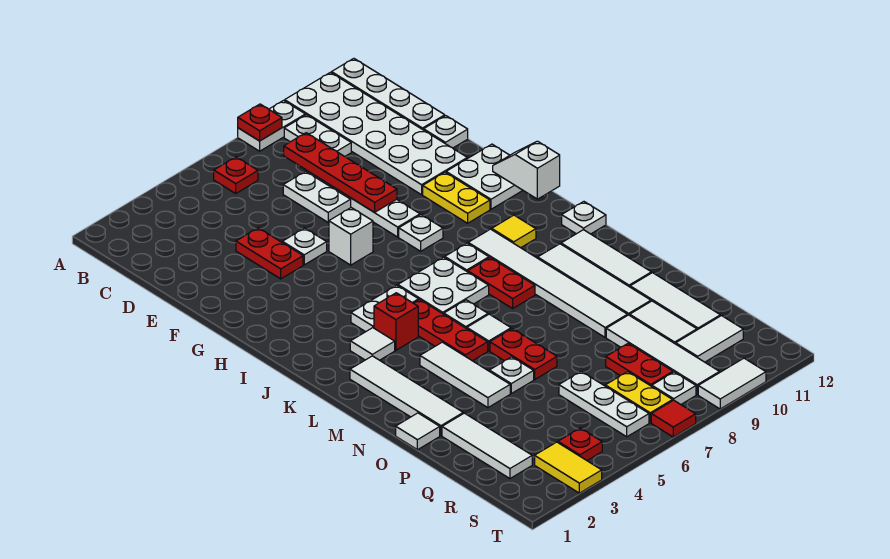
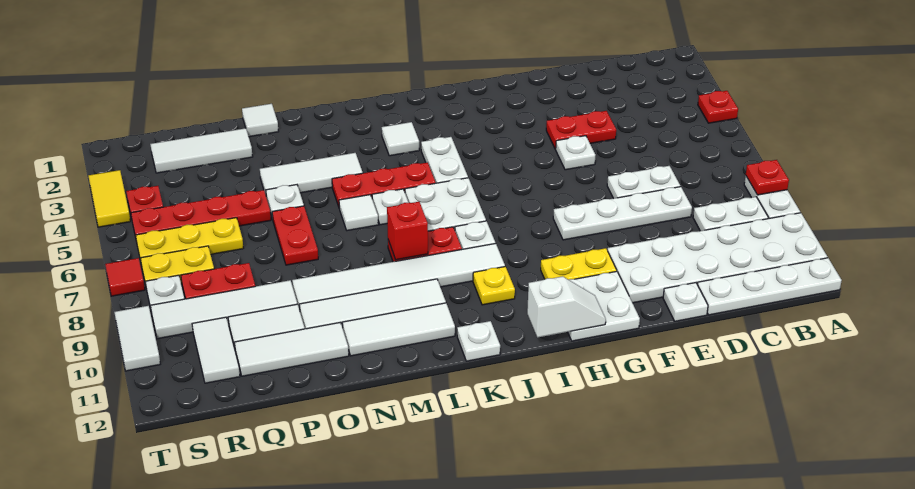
red 1x1 plate [214,157,258,193] -> red 1x1 plate moved to [698,91,738,123]
red 1x4 plate [284,133,397,212] -> red 1x4 plate moved to [131,190,271,237]
white 1x1 brick [329,208,373,265] -> none
white 1x1 plate [399,215,443,251] -> none
yellow 1x1 tile [492,215,536,248] -> yellow 1x1 plate [473,267,515,305]
red 1x1 brick [374,293,418,350] -> red 1x1 brick moved to [387,202,428,260]
white 1x4 tile [350,356,463,436] -> none
red 1x2 plate [490,329,557,379] -> red 1x2 plate turned to [272,206,318,265]
white 1x3 plate [559,371,649,437] -> yellow 1x3 plate [136,218,243,261]
yellow 1x2 tile [535,442,602,493] -> yellow 1x2 tile turned to [89,170,130,227]

